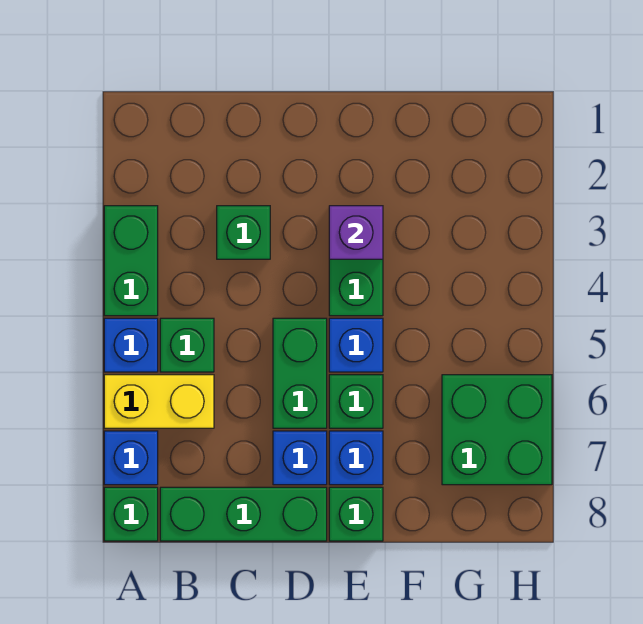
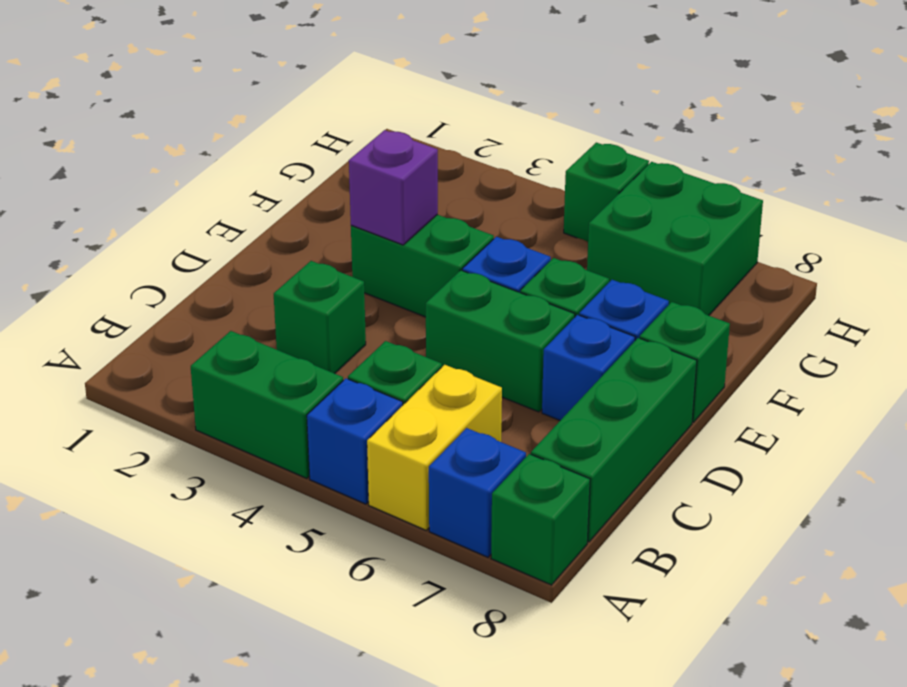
none -> green 1x1 brick [564,143,649,242]

